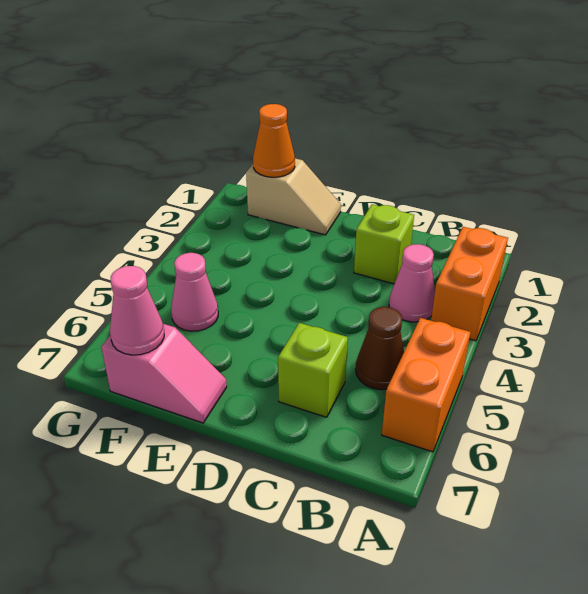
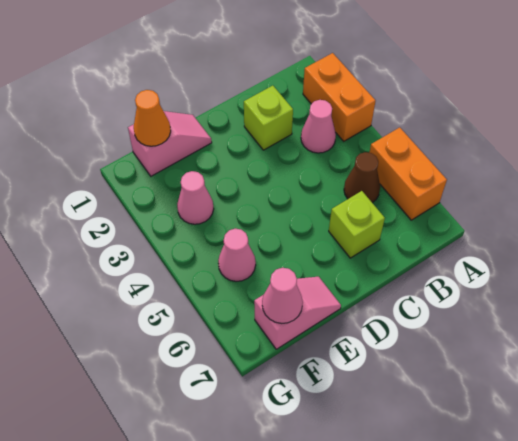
tan 1x2 slope [246,158,341,235] -> pink 1x2 slope [128,111,212,176]
none -> pink 1x1 cone [177,171,214,224]

